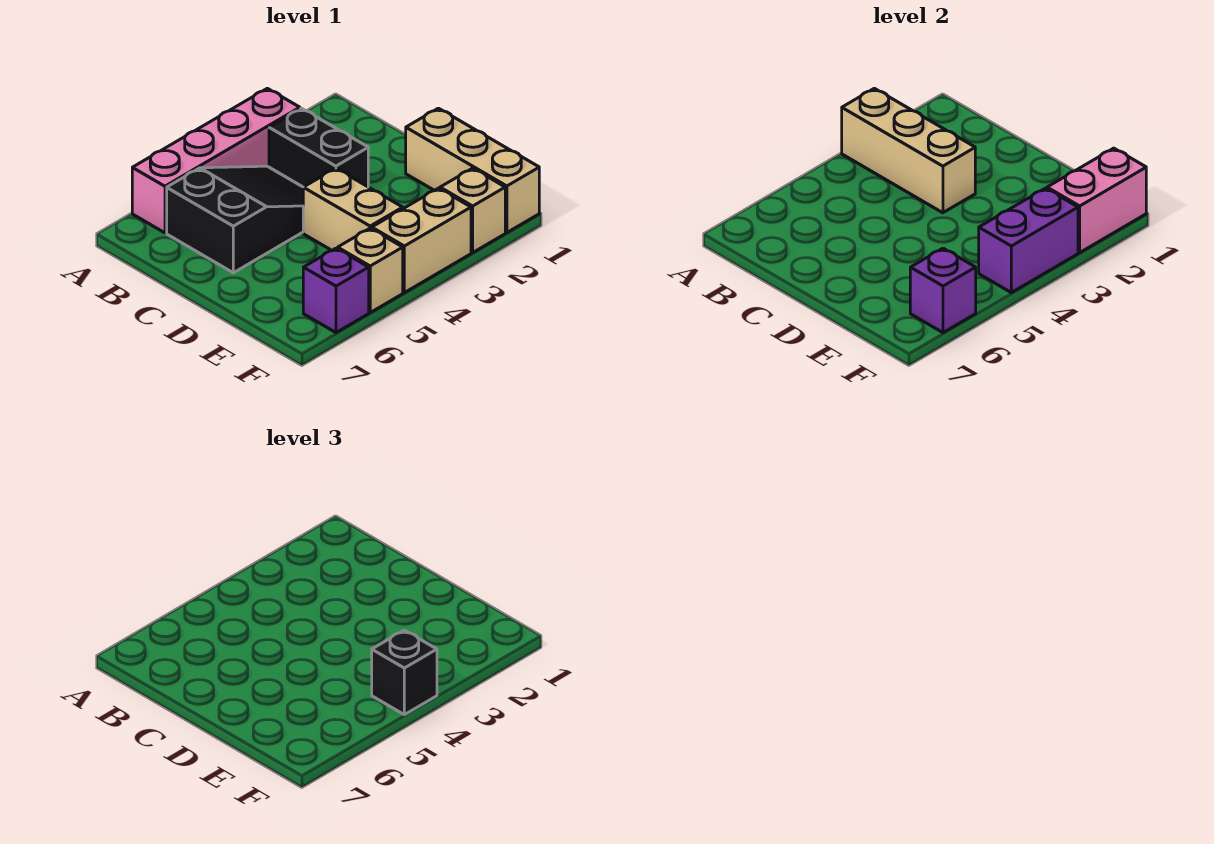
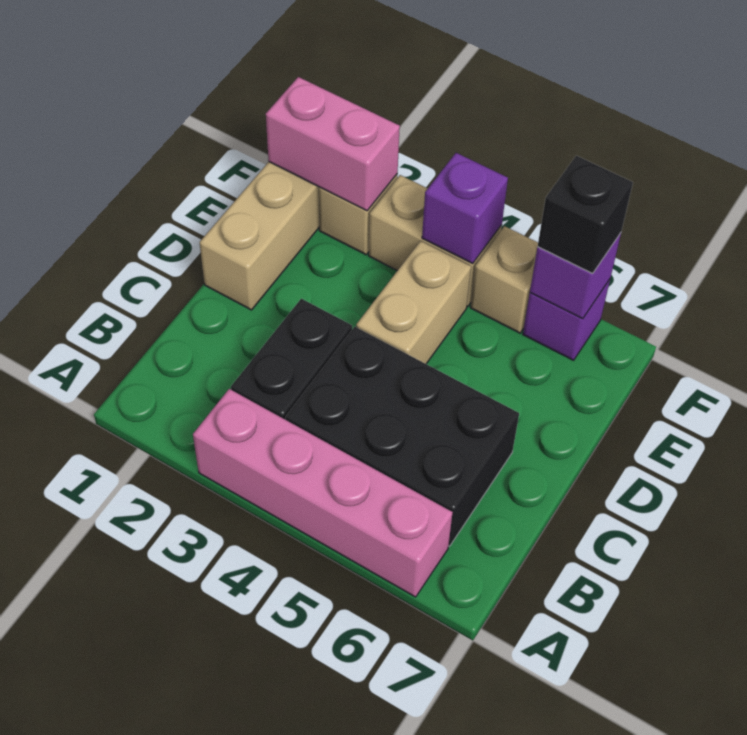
tan 1x3 brick [842,88,975,213] -> none
black 2x3 slope [167,166,303,273] -> black 2x3 brick [286,327,519,546]
purple 1x2 brick [979,188,1078,293] -> purple 1x1 brick [422,153,508,263]
black 1x1 brick [372,630,437,715] -> black 1x1 brick moved to [538,156,633,273]

